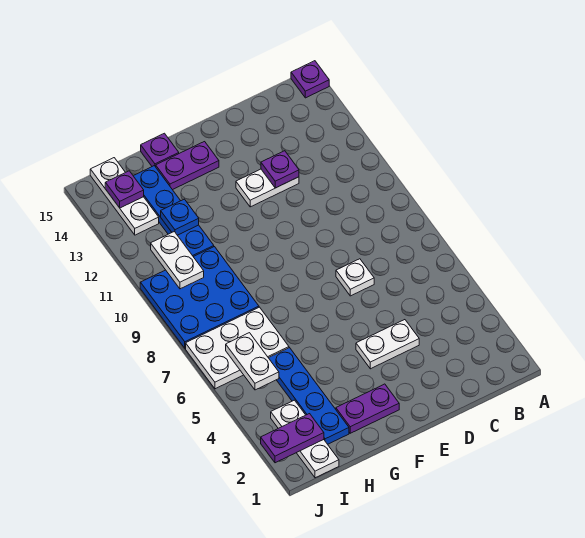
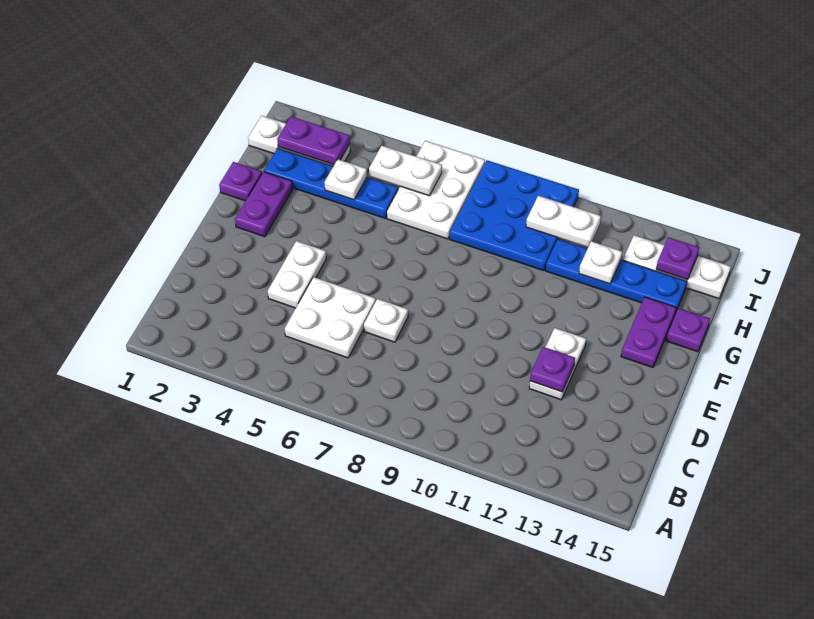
purple 1x1 plate [291,61,329,98] -> purple 1x1 plate moved to [219,162,262,201]
none -> white 2x2 plate [285,277,376,358]
none -> white 1x1 plate [324,159,367,200]
blue 1x1 plate [161,199,199,235] -> white 1x1 plate [579,241,622,284]
purple 1x2 plate [261,414,324,463] -> purple 1x2 plate turned to [277,117,350,165]

